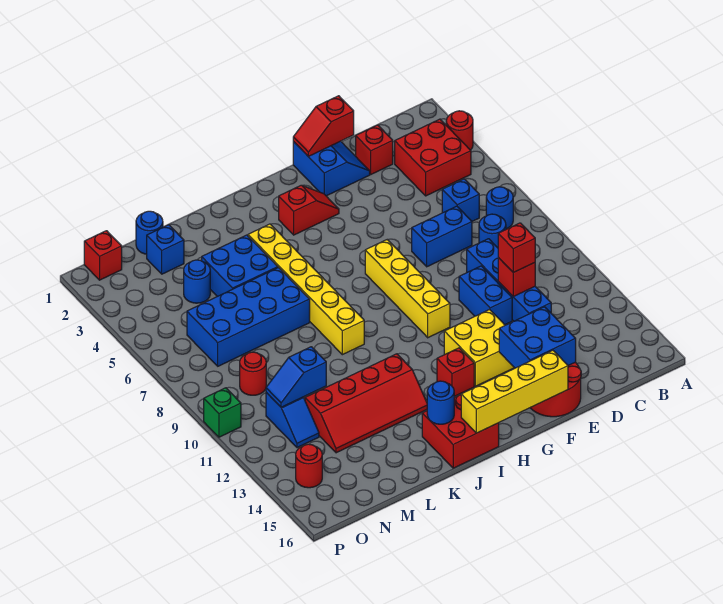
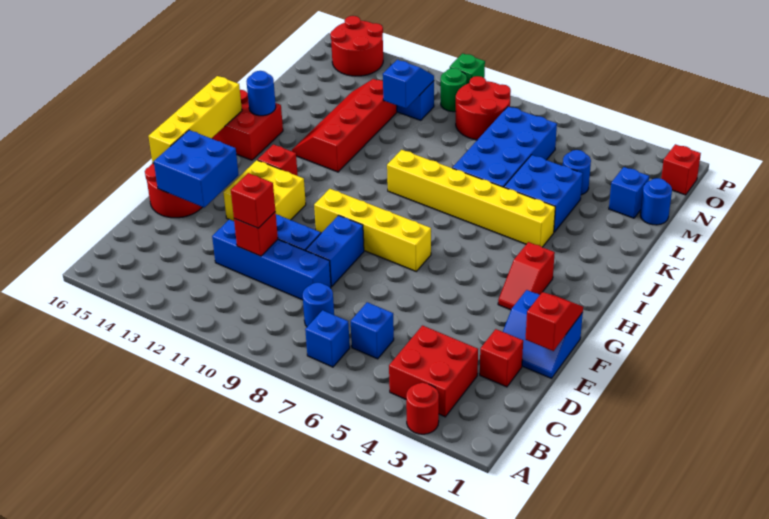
blue 1x1 round brick [486,187,513,229] -> blue 1x1 brick [305,310,350,367]
blue 1x2 brick [412,206,472,267] -> blue 1x2 brick moved to [306,215,364,286]
red 1x1 round brick [240,352,266,395] -> red 2x2 round brick [456,76,511,140]
none -> green 1x1 round brick [441,68,467,112]
red 1x1 round brick [296,444,322,488] -> red 2x2 round brick [330,16,383,76]

